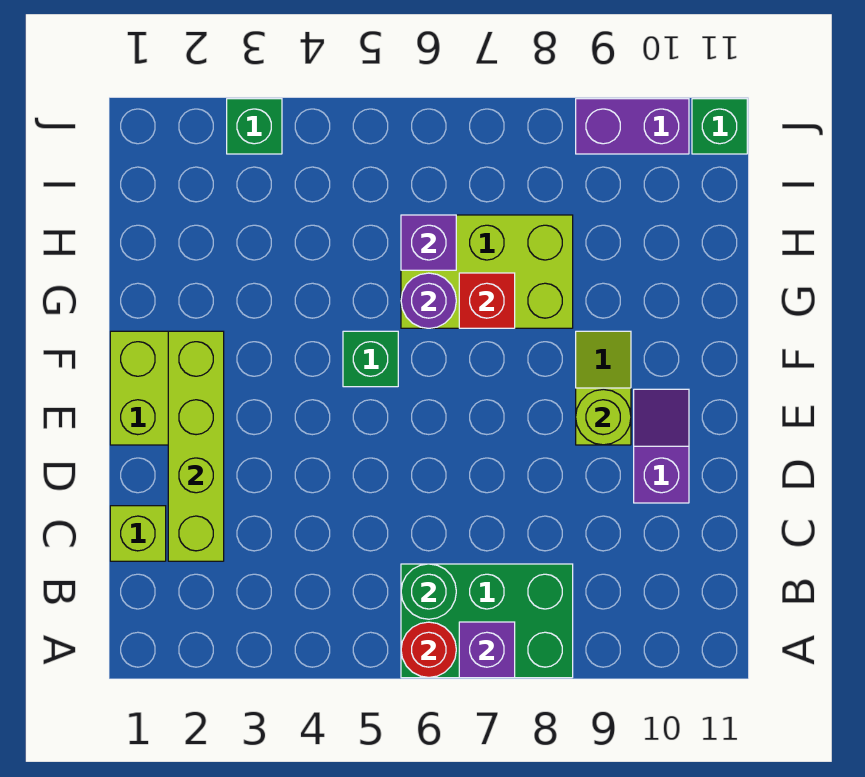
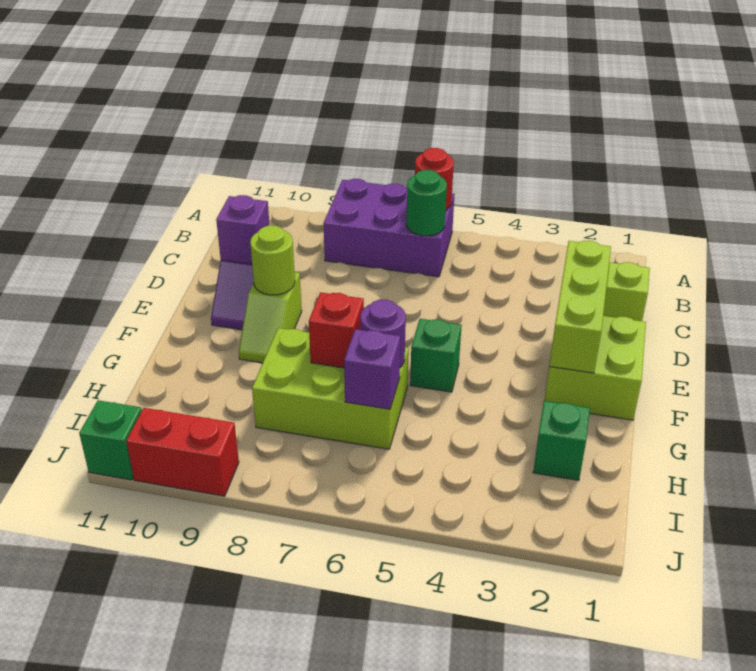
green 2x3 brick [401,564,573,678] -> purple 2x3 brick [324,179,455,277]
purple 1x1 brick [459,622,515,678] -> purple 1x1 brick moved to [216,195,270,264]
lime 1x4 brick [168,331,224,561] -> lime 1x3 brick [549,241,611,373]
green 1x1 brick [227,99,282,154] -> green 1x1 brick moved to [533,401,590,480]
purple 1x2 brick [576,99,689,154] -> red 1x2 brick [126,408,239,496]

